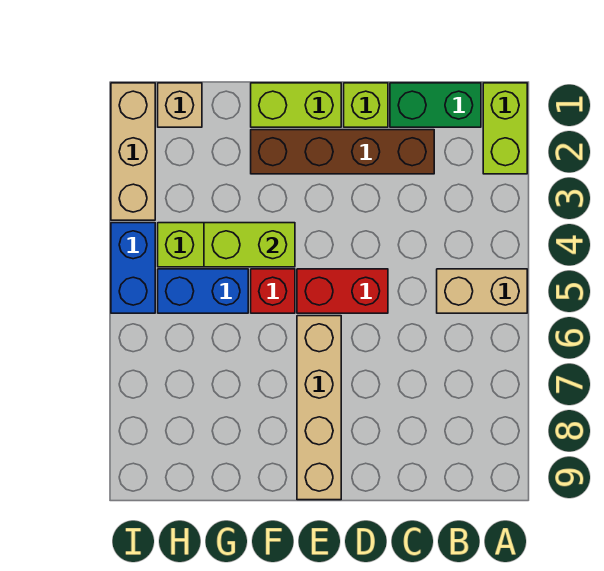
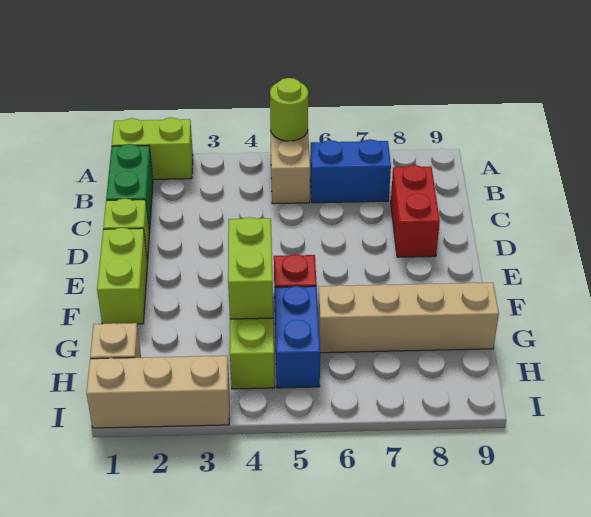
none -> lime 1x1 round brick [270,78,308,141]
brown 1x4 brick [251,130,434,174] -> none
red 1x2 brick [297,269,388,313] -> red 1x2 brick moved to [391,165,440,257]
tan 1x4 brick [297,316,341,500] -> tan 1x4 brick moved to [318,282,499,353]
blue 1x2 brick [111,223,155,313] -> blue 1x2 brick moved to [310,139,391,203]

